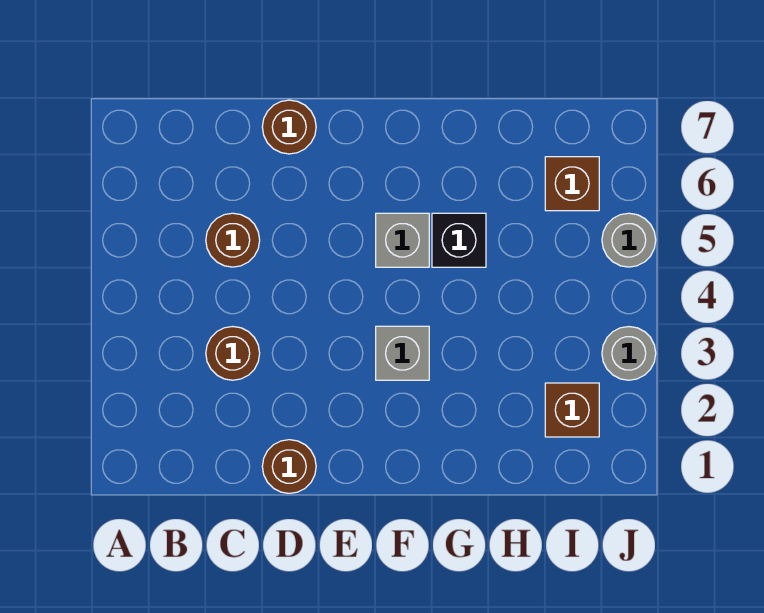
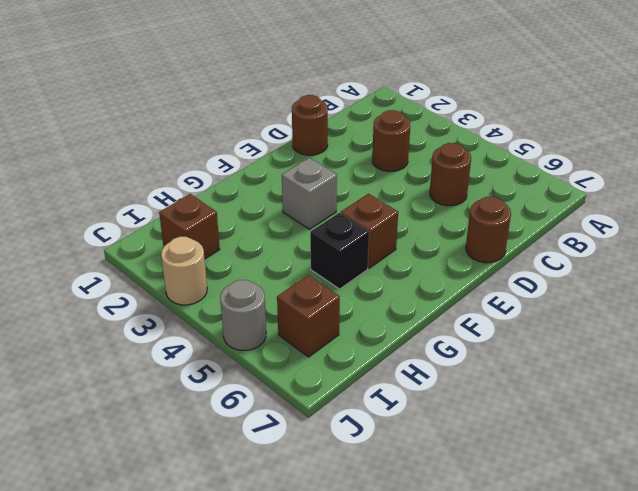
grey 1x1 brick [376,213,429,267] -> brown 1x1 brick [341,194,398,268]
grey 1x1 round brick [602,327,656,380] -> tan 1x1 round brick [161,237,207,305]

